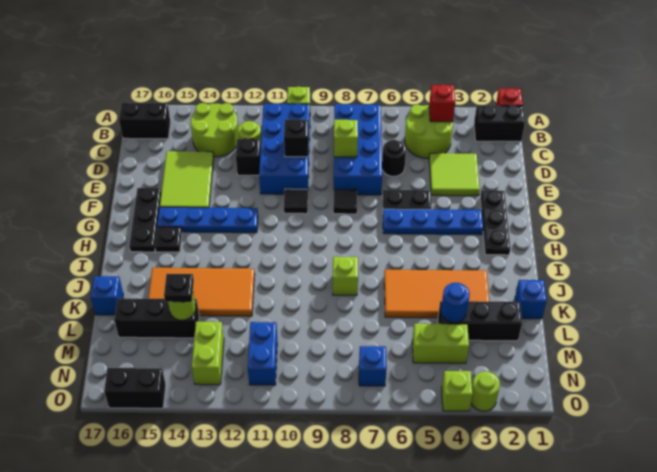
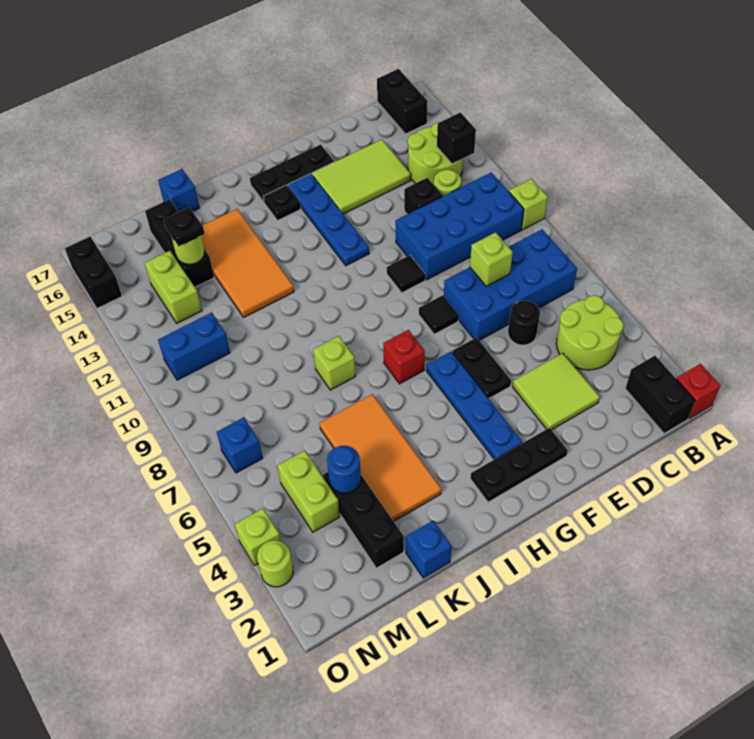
red 1x1 brick [429,85,455,122] -> red 1x1 brick moved to [383,330,425,384]
black 1x1 brick [284,119,309,157] -> black 1x1 brick moved to [437,112,476,164]
lime 1x2 brick [192,322,224,385] -> lime 1x2 brick turned to [145,251,202,323]

